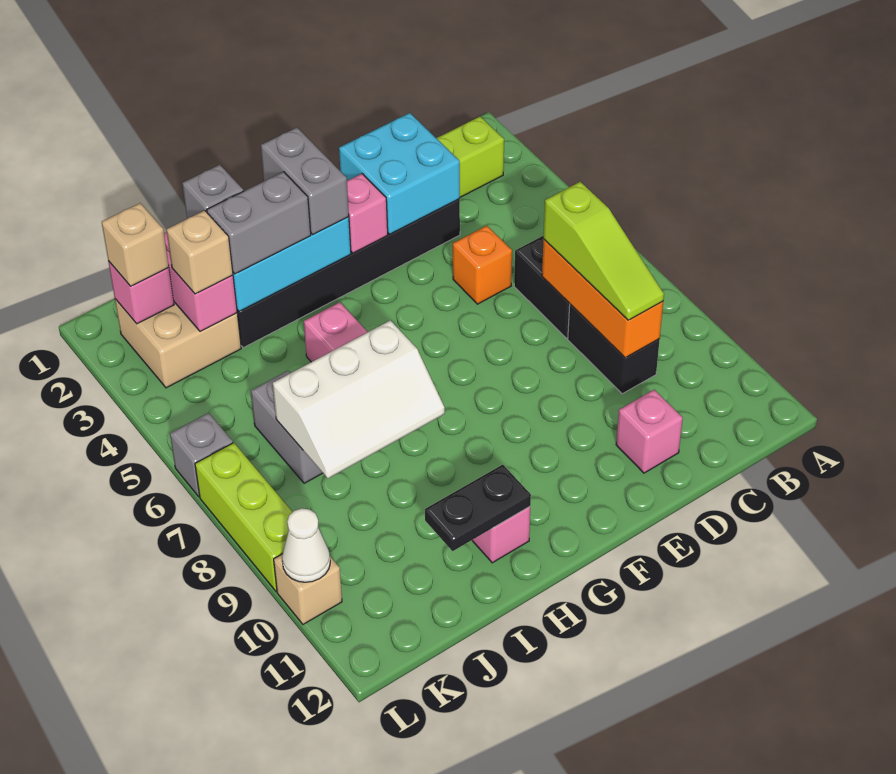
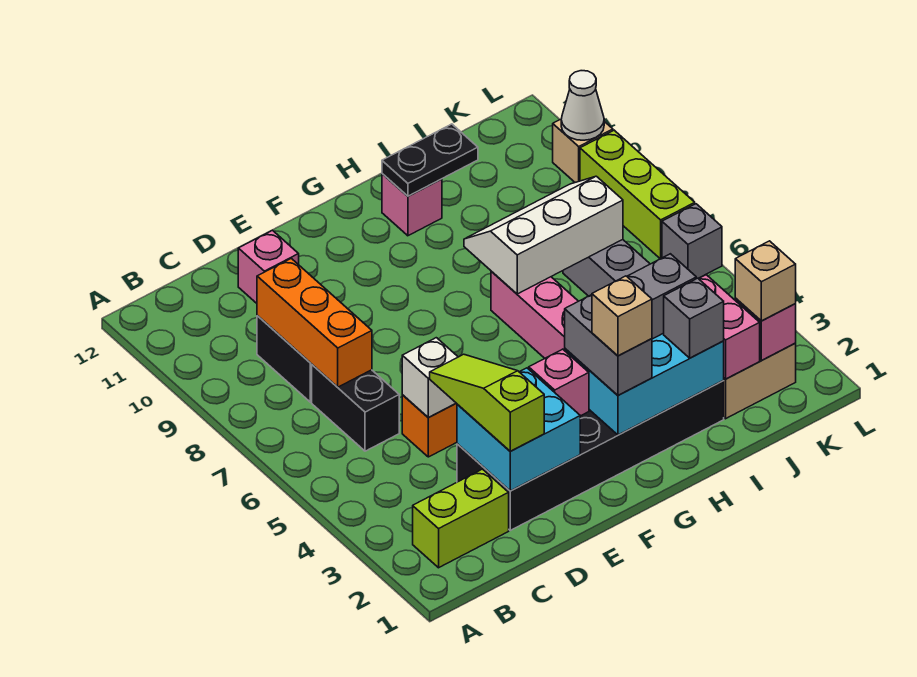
lime 1x3 slope [544,182,664,320] -> lime 1x3 slope moved to [430,354,544,451]
none -> white 1x1 brick [402,338,458,418]
tan 1x1 brick [166,210,233,294] -> tan 1x1 brick moved to [592,276,652,356]

